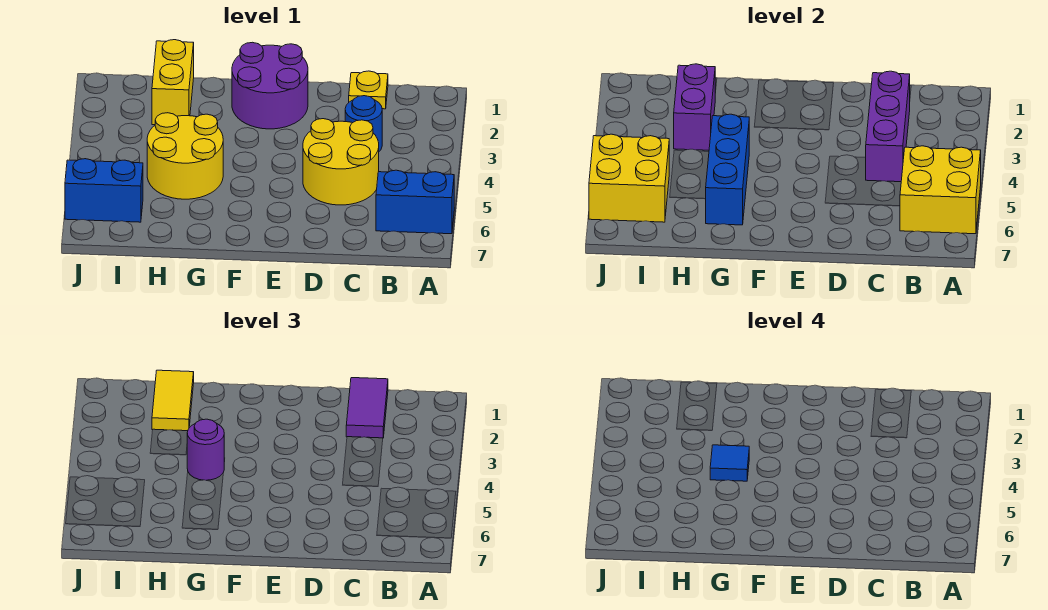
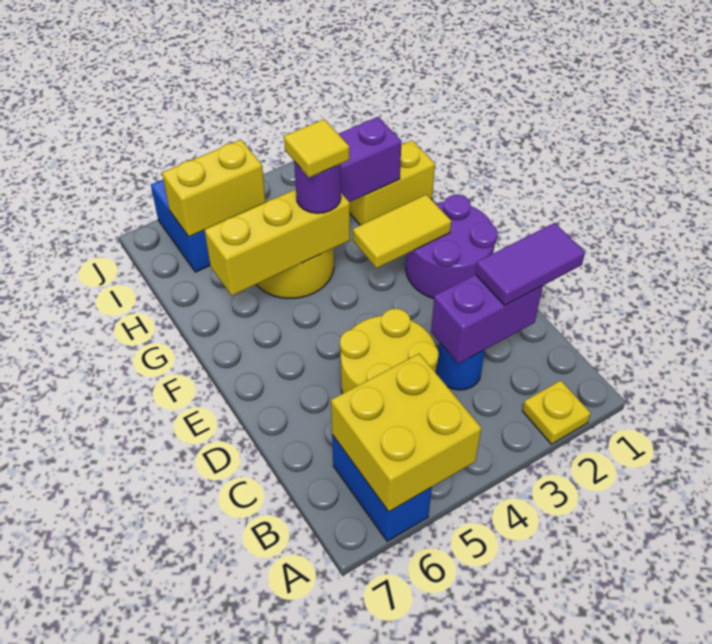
yellow 1x1 plate [349,71,388,109] -> yellow 1x1 plate moved to [523,381,591,444]
purple 1x3 brick [866,71,910,182] -> purple 1x2 brick [431,275,543,364]
blue 1x3 brick [706,114,749,225] -> yellow 1x3 brick [205,189,350,296]
blue 1x1 tile [710,445,749,481] -> yellow 1x1 tile [284,119,349,178]
yellow 1x2 tile [152,370,194,431] -> yellow 1x2 tile moved to [353,195,451,268]
yellow 2x2 brick [589,134,669,222] -> yellow 1x2 brick [162,140,266,237]

